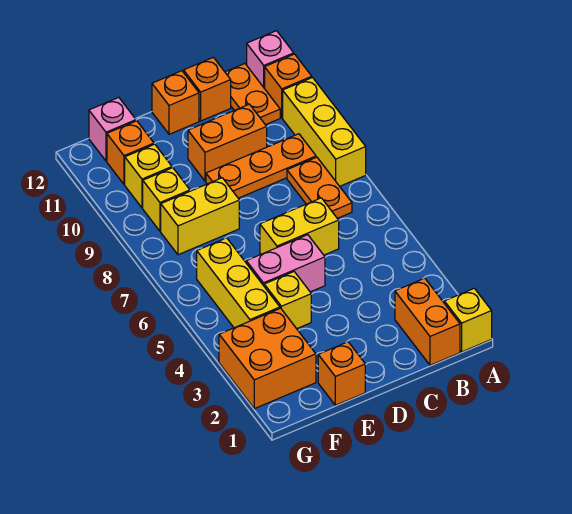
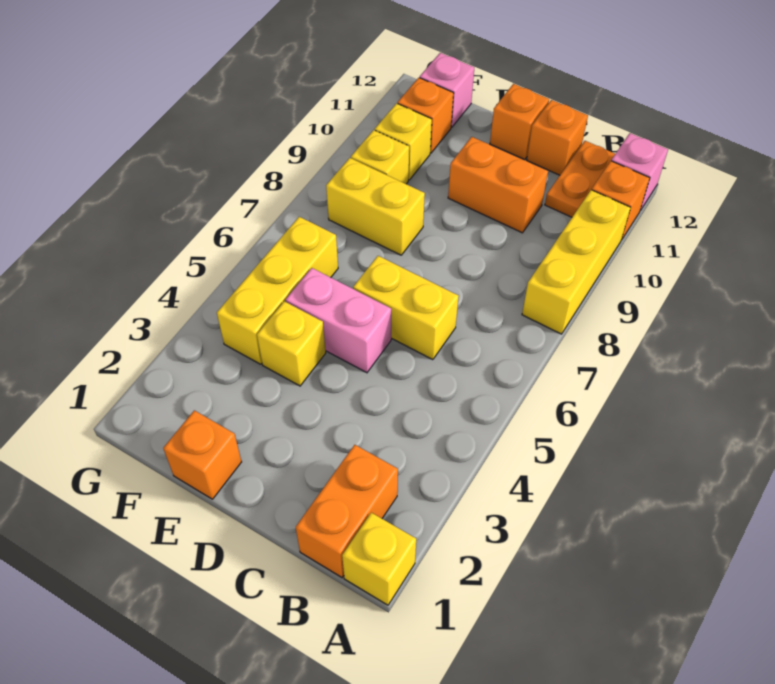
orange 1x2 plate [287,157,352,218] -> none
orange 1x3 plate [206,134,316,198] -> none
orange 2x2 brick [219,308,316,409] -> none

